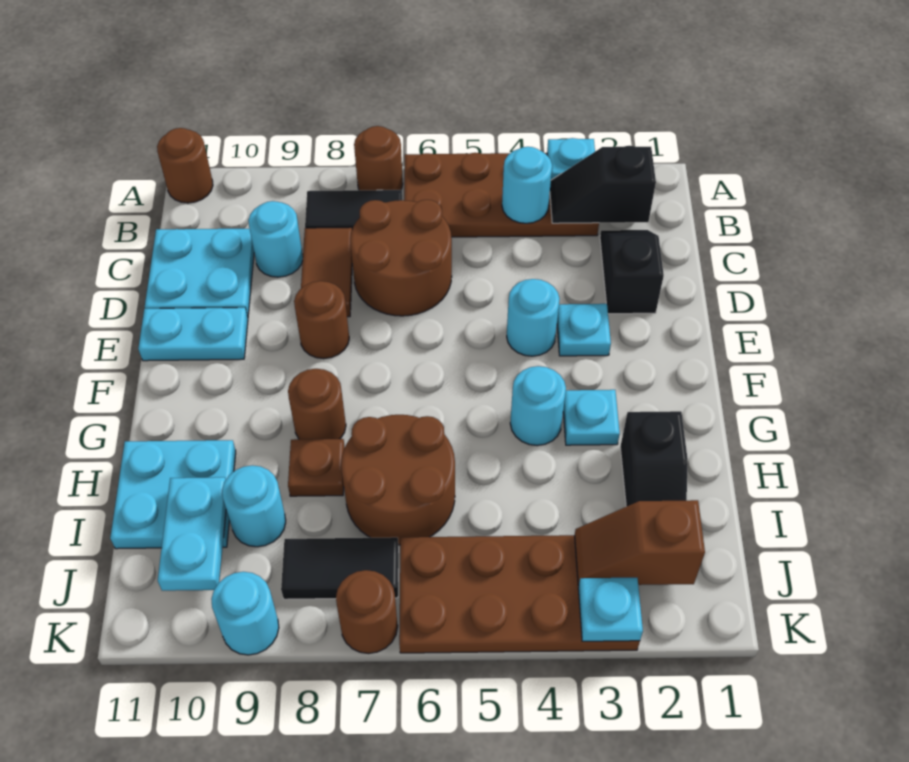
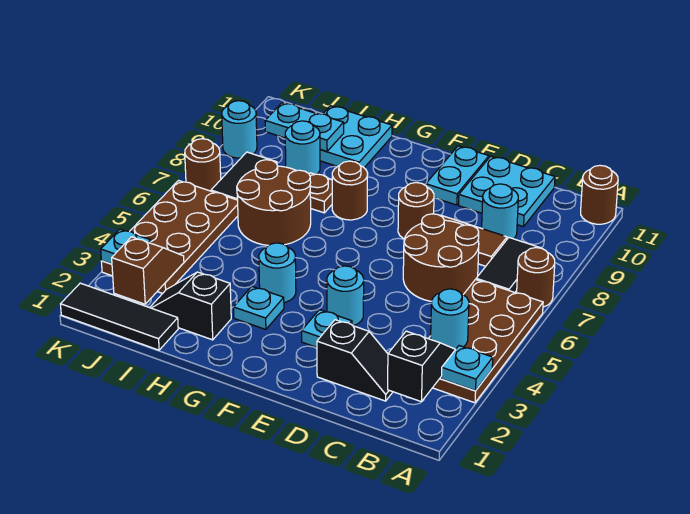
none -> black 1x3 tile [61,283,178,350]

